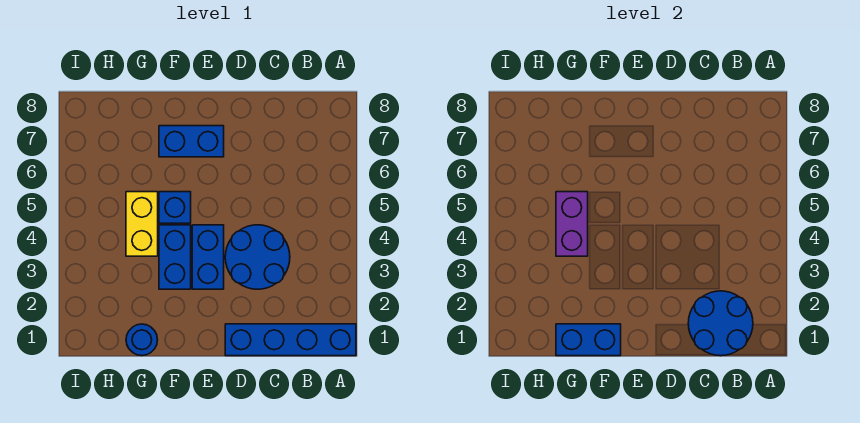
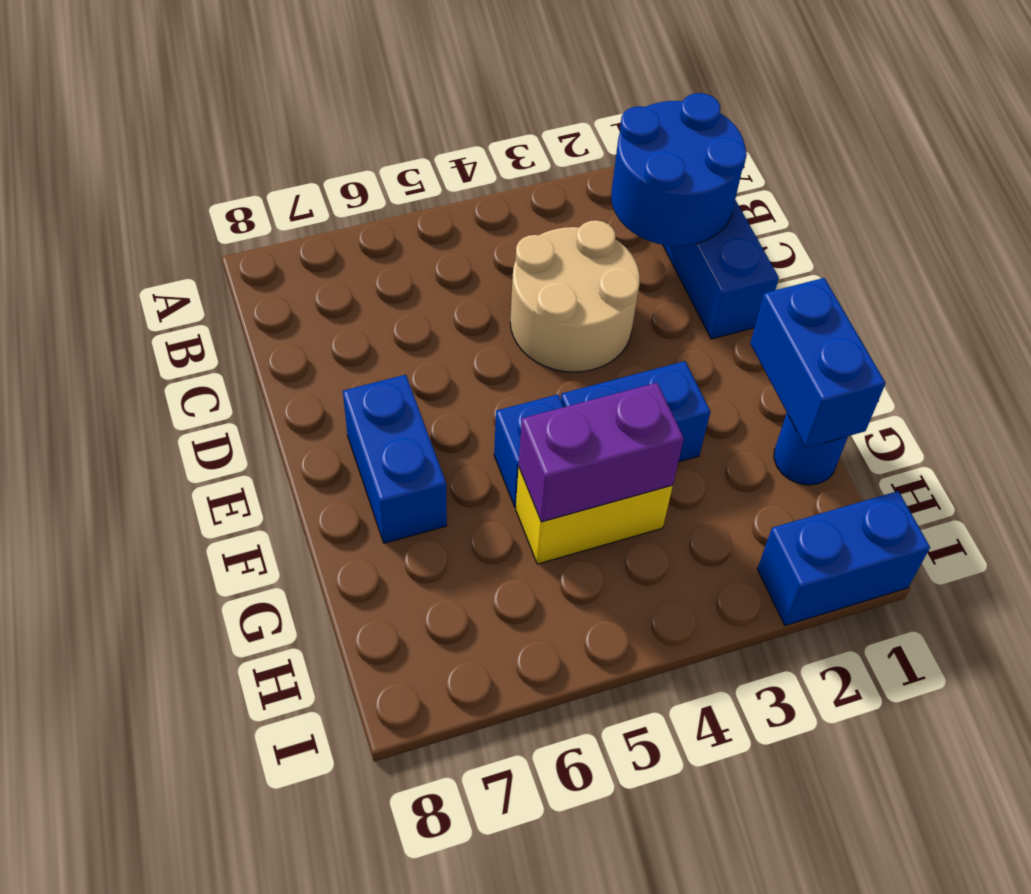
blue 2x2 round brick [225,225,290,289] -> tan 2x2 round brick [510,220,640,372]
blue 1x2 brick [192,225,224,289] -> blue 1x2 brick moved to [757,491,930,626]

